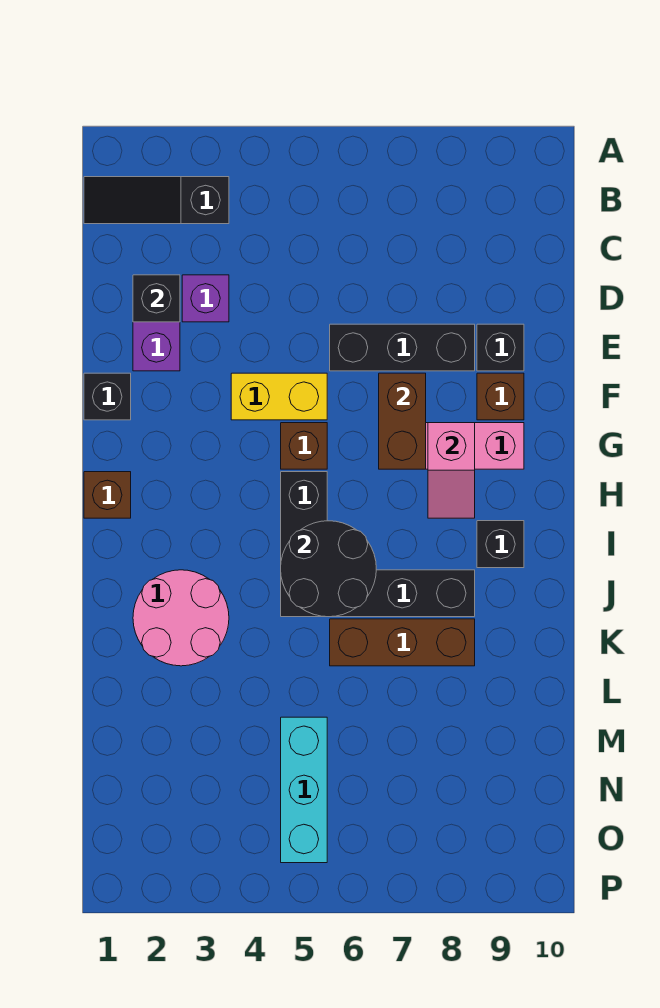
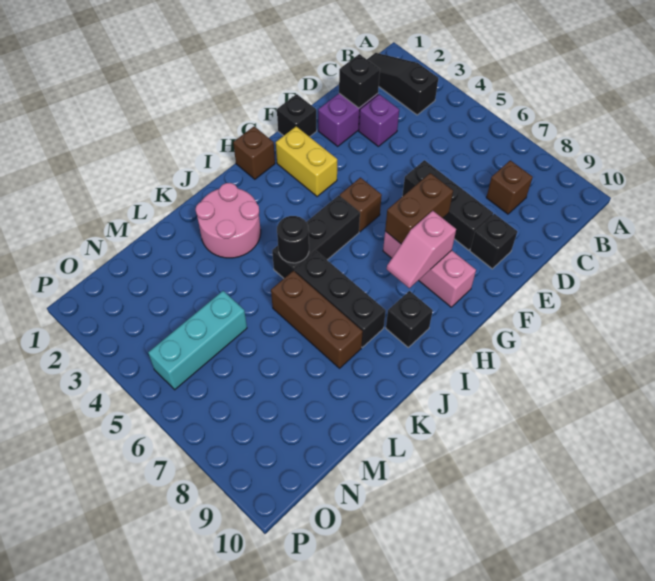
yellow 1x2 brick [231,373,327,420] -> yellow 1x2 brick moved to [276,126,337,197]
brown 1x1 brick [477,373,524,420] -> brown 1x1 brick moved to [486,160,533,214]
black 2x2 round brick [281,521,376,617] -> black 1x1 round brick [277,216,309,263]

